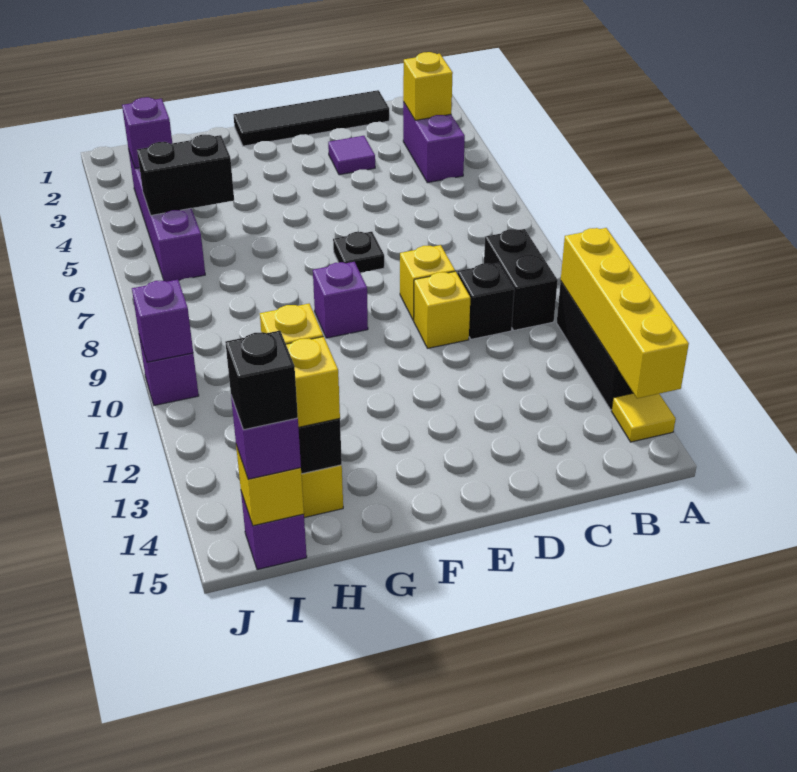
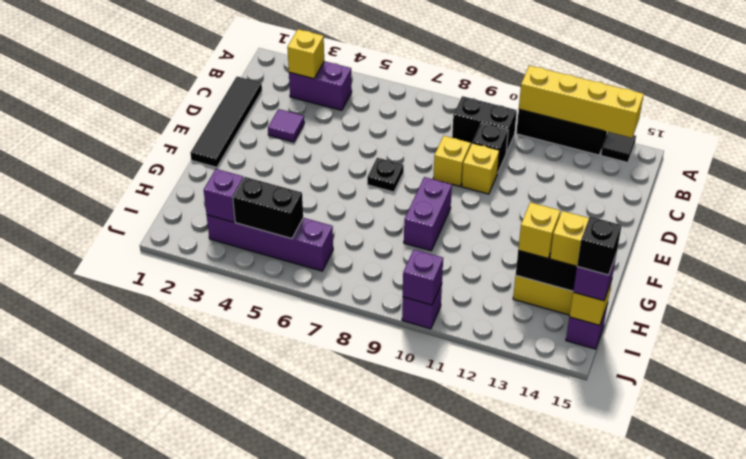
yellow 1x1 tile [612,393,676,442] -> black 1x1 tile [601,132,636,163]
purple 1x1 brick [313,262,368,338] -> purple 1x2 brick [404,177,452,251]
black 1x2 brick [137,135,234,215] -> black 1x2 brick turned to [233,177,303,239]

